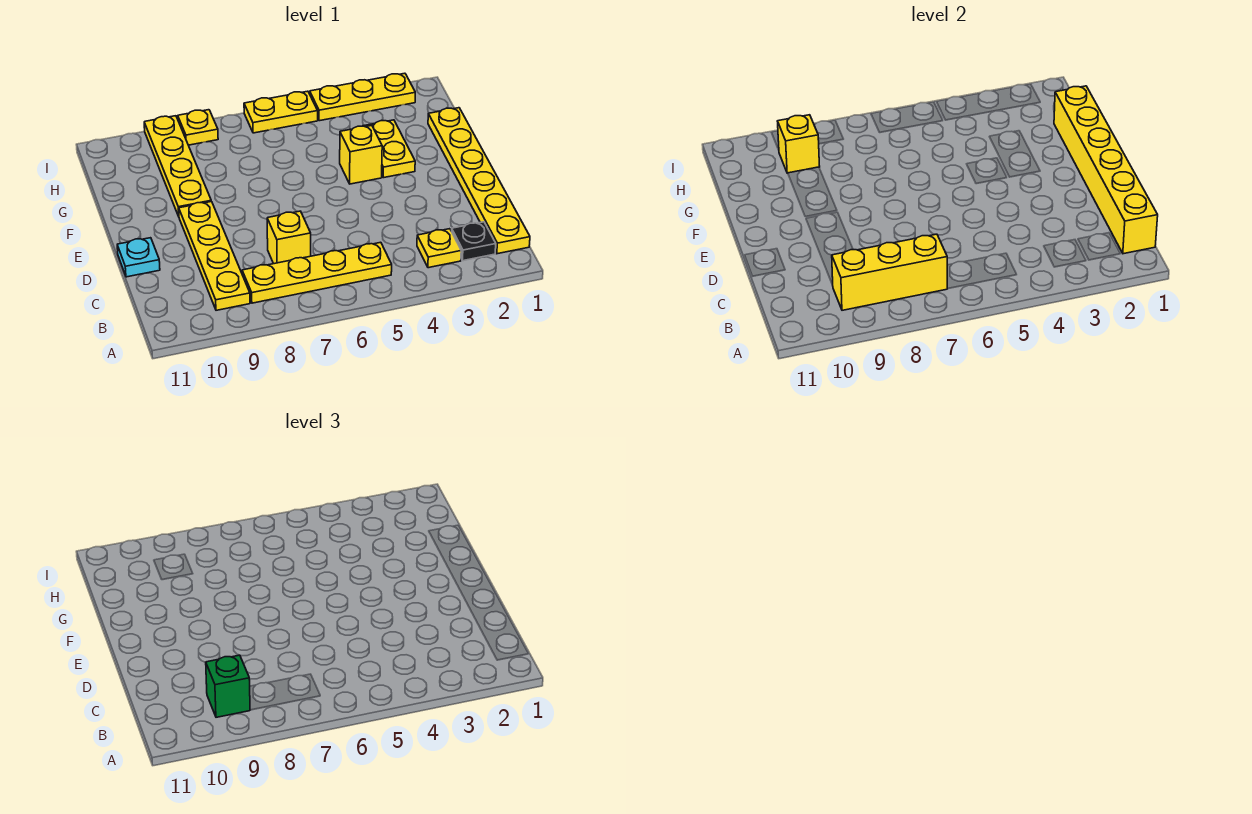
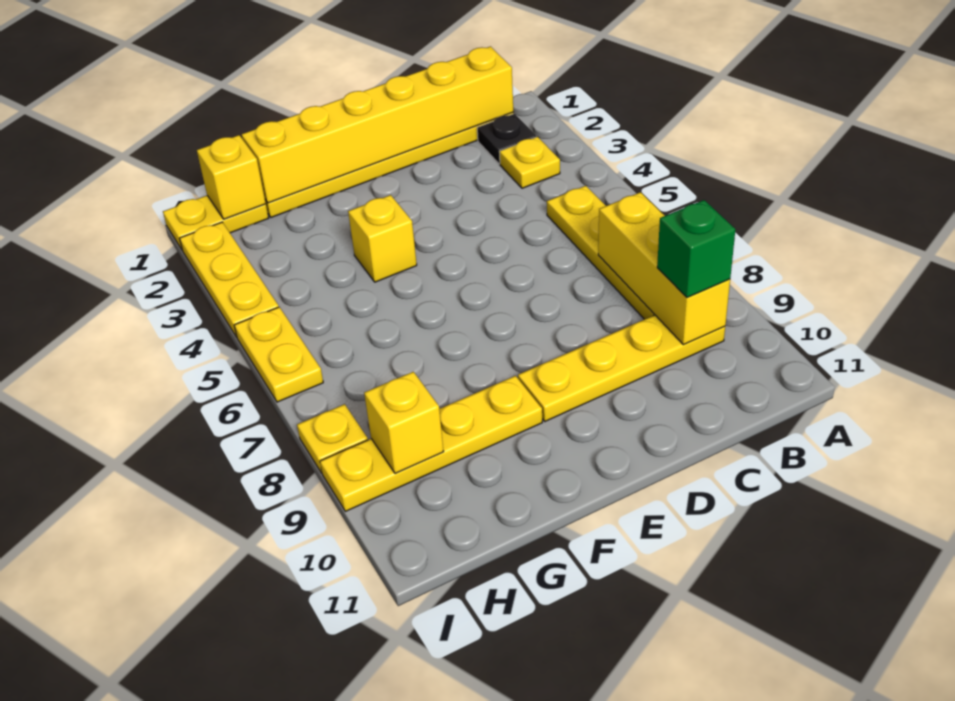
yellow 1x1 brick [267,211,311,264] -> yellow 1x1 brick moved to [197,135,266,219]
cyan 1x1 plate [117,238,160,277] -> none
yellow 1x2 plate [364,120,415,178] -> yellow 1x2 plate moved to [163,196,268,251]

